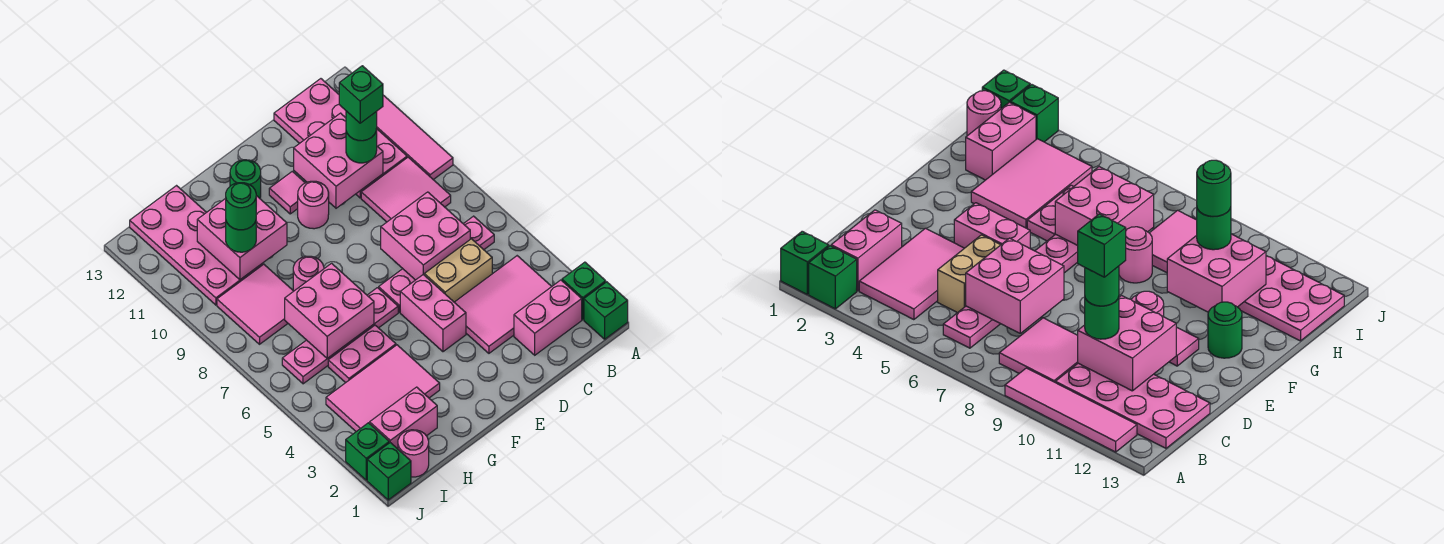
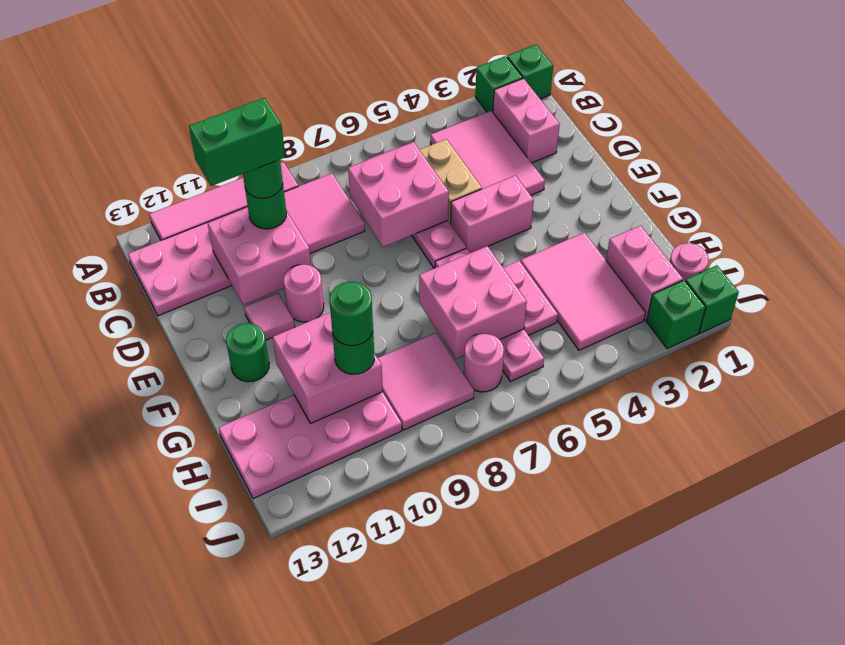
green 1x1 brick [339,66,383,123] -> green 1x2 brick [189,98,285,186]
pink 1x1 round brick [293,256,324,291] -> pink 1x1 round brick moved to [464,333,504,392]

